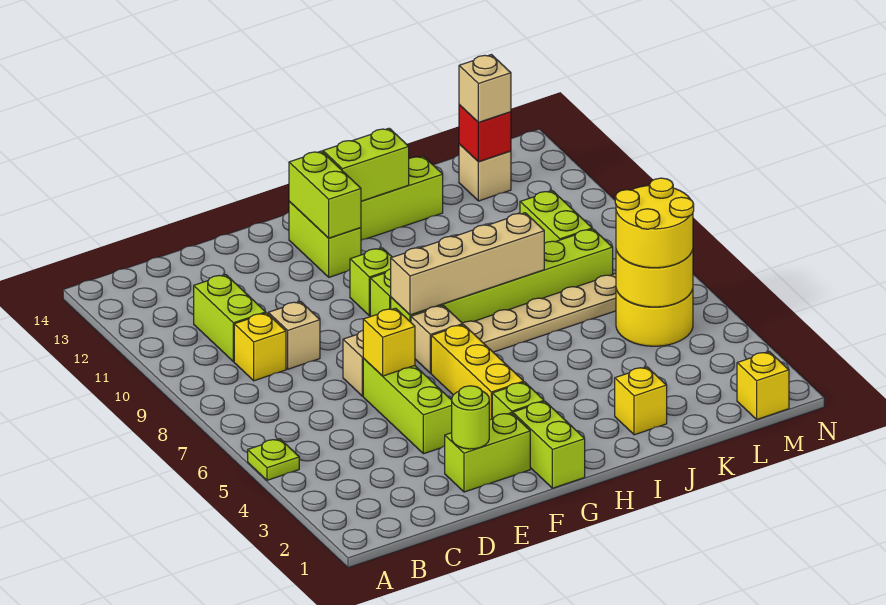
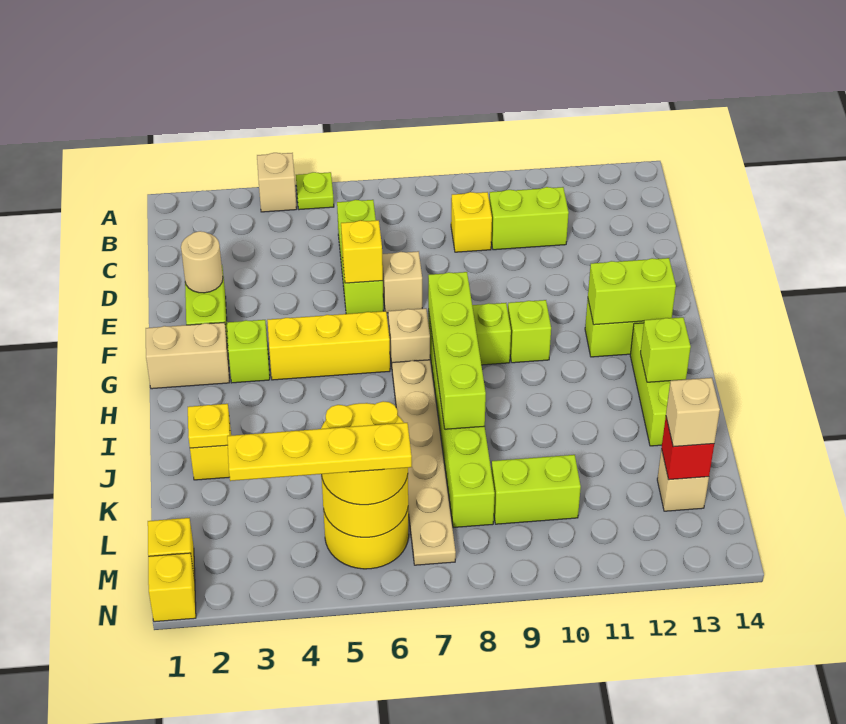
tan 1x1 brick [268,302,320,369] -> tan 1x1 brick moved to [257,153,297,212]
lime 1x1 round brick [452,386,489,449] -> tan 1x1 round brick [181,231,223,293]
lime 1x3 brick [363,359,452,454] -> lime 1x3 brick turned to [337,200,383,314]
lime 1x2 brick [513,401,585,488] -> tan 1x2 brick [146,322,230,389]
tan 1x4 brick [391,213,544,315] -> lime 1x4 brick [428,272,486,429]
lime 1x2 brick [323,128,409,201] -> lime 1x1 brick [641,317,691,382]
none -> yellow 1x1 plate [188,404,230,448]
none -> yellow 1x4 plate [227,423,412,481]
none -> yellow 1x1 brick [148,553,196,622]

